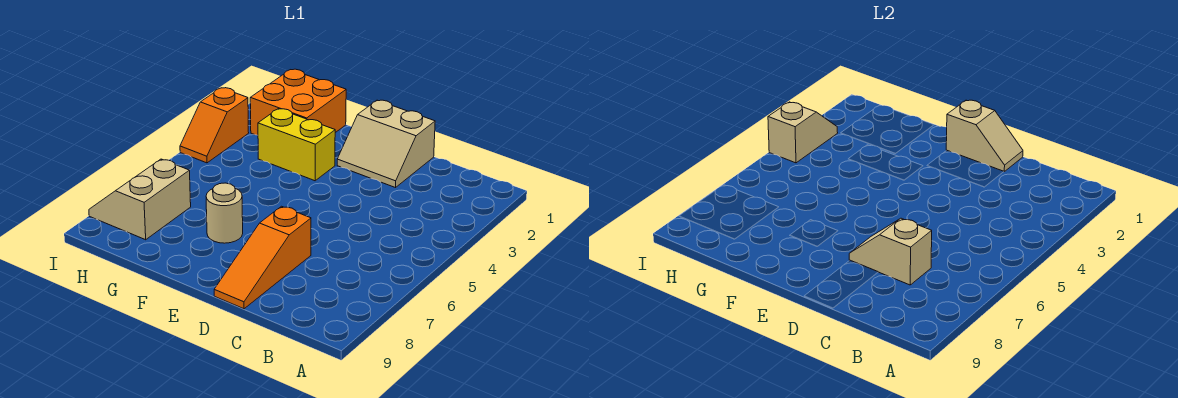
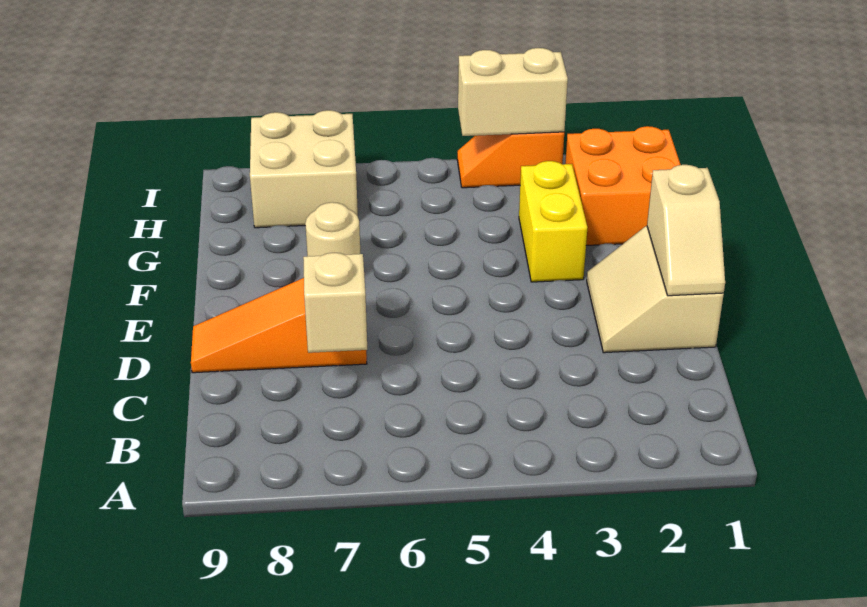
tan 2x2 slope [89,159,191,240] -> tan 2x2 brick [250,110,358,228]
tan 1x2 slope [768,102,838,163] -> tan 1x2 brick [458,48,568,136]

